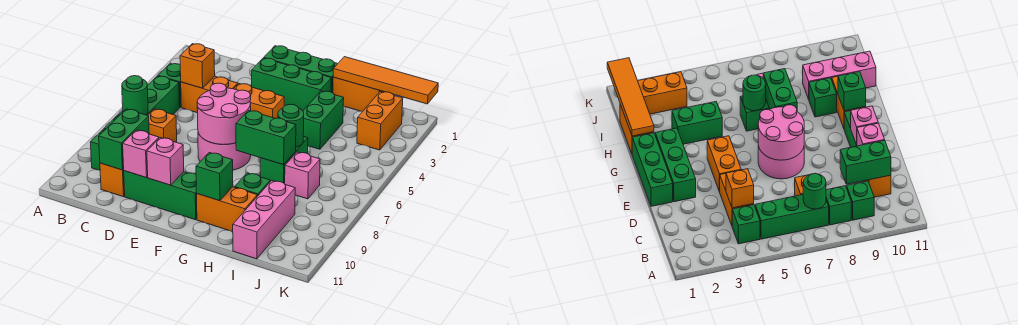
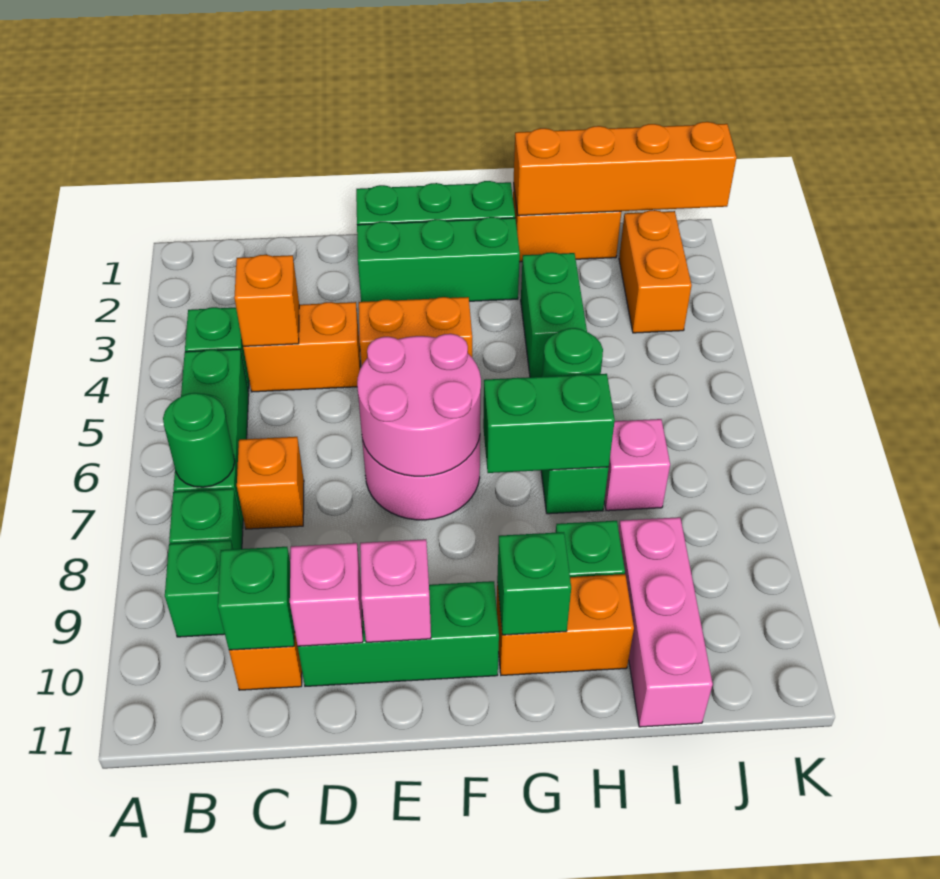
green 1x2 brick [99,109,149,170] -> green 1x1 brick [218,547,295,650]
orange 1x4 tile [333,57,438,104] -> orange 1x4 brick [513,122,737,216]

